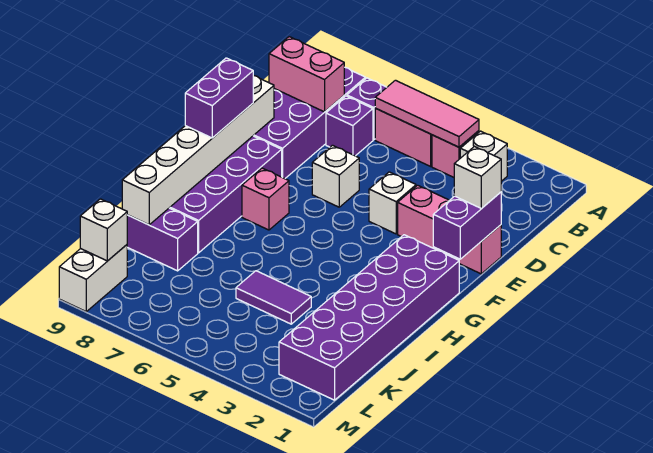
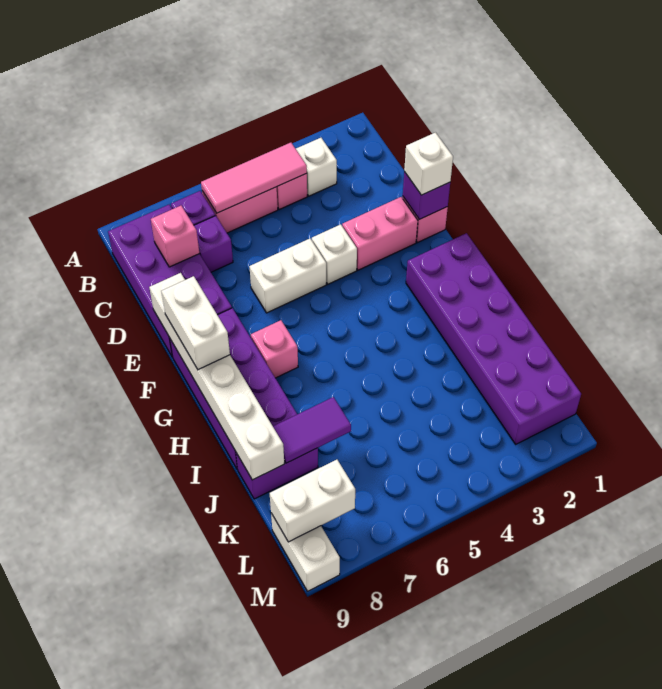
pink 1x2 brick [269,37,344,112] -> pink 1x1 brick [151,206,199,267]
purple 1x2 brick [433,192,501,259] -> purple 1x1 brick [403,172,450,219]
white 1x1 brick [312,145,359,207] -> white 1x2 brick [249,239,326,313]
purple 1x2 brick [185,58,253,138] -> white 1x2 brick [161,276,230,370]
purple 1x2 tile [236,271,311,324] -> purple 1x2 tile moved to [273,397,351,463]
white 1x1 brick [80,199,127,261] -> white 1x2 brick [270,460,355,542]

